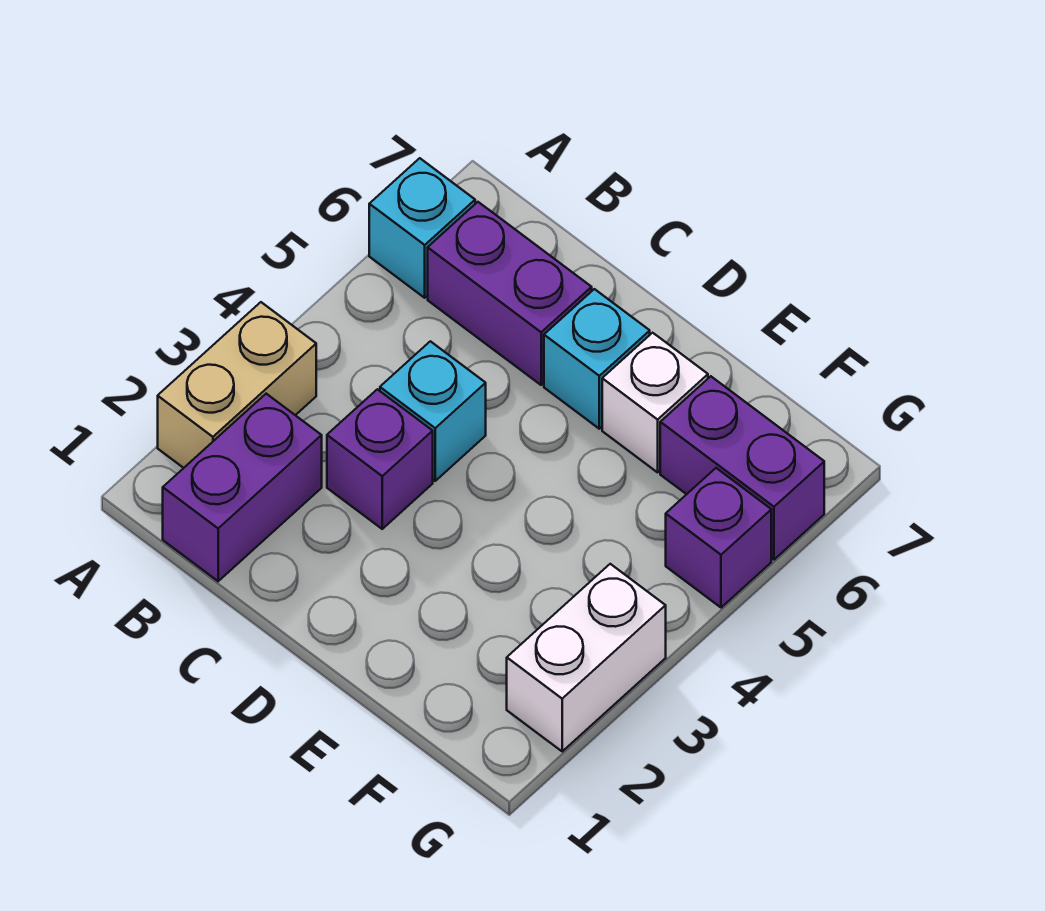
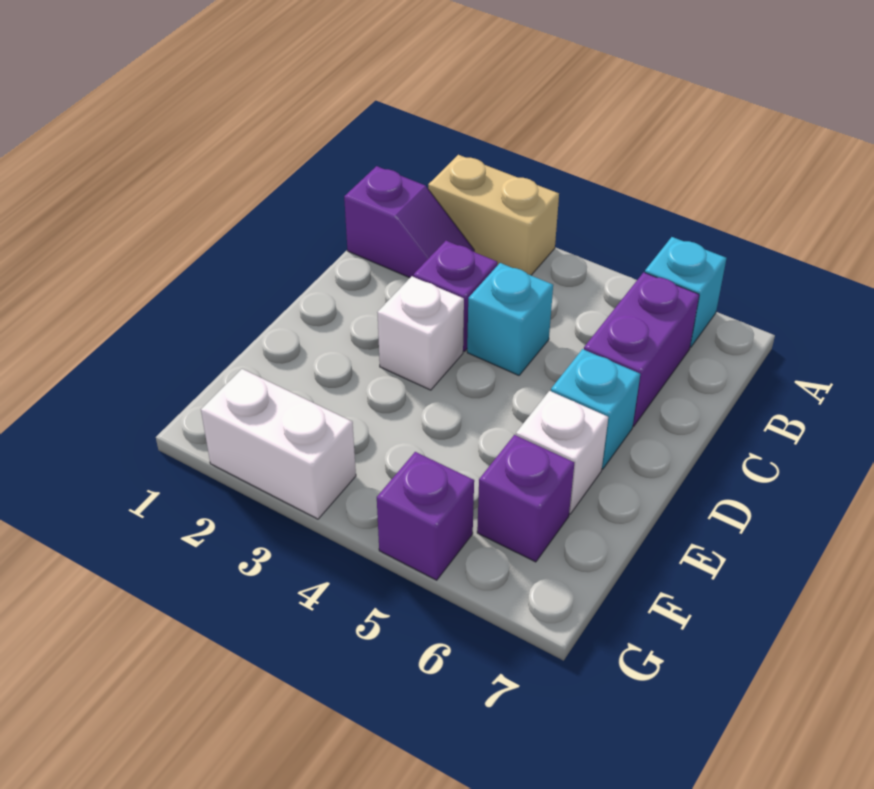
purple 1x2 brick [163,394,322,581] -> purple 1x2 slope [344,166,475,278]
none -> white 1x1 brick [377,276,464,390]
purple 1x2 brick [660,376,824,560] -> purple 1x1 brick [477,435,574,562]

